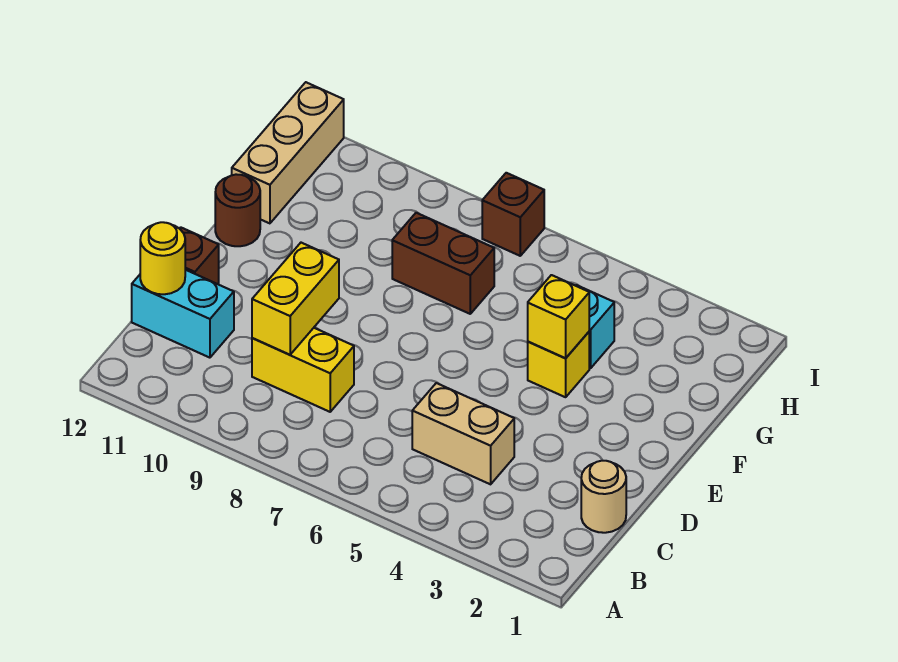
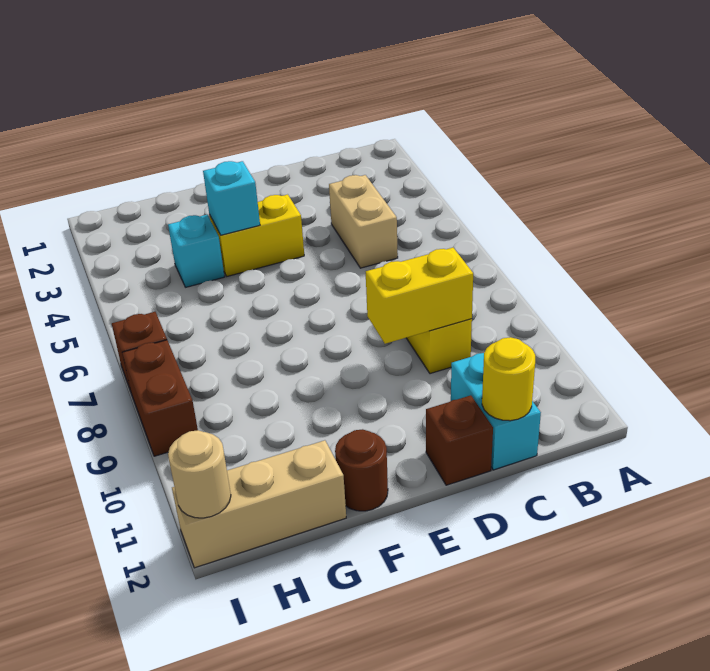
tan 1x1 round brick [581,461,626,533] -> tan 1x1 round brick moved to [168,430,231,518]
yellow 1x1 brick [528,332,589,397] -> yellow 1x2 brick [209,194,304,276]
yellow 1x1 brick [528,275,589,358] -> cyan 1x1 brick [203,161,260,235]
brown 1x2 brick [392,213,494,314] -> brown 1x2 brick moved to [122,340,198,456]

